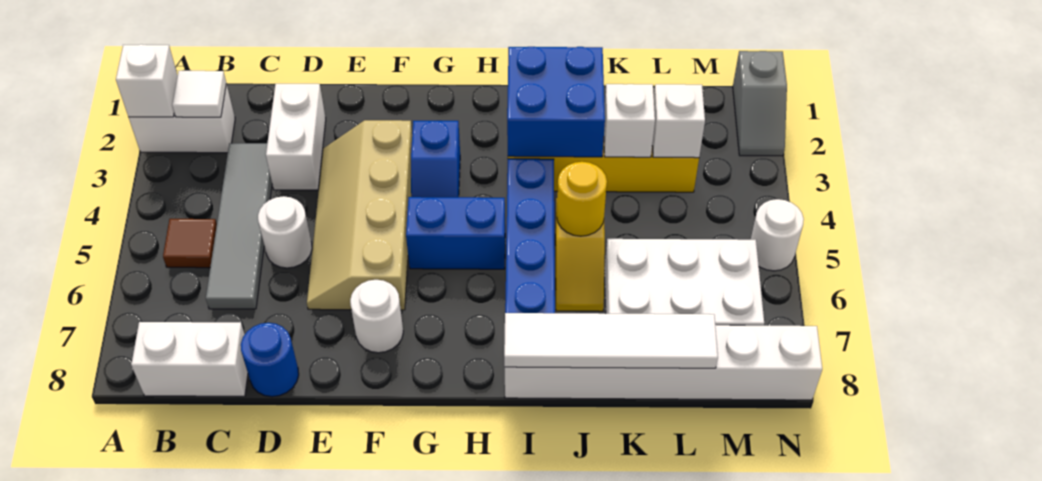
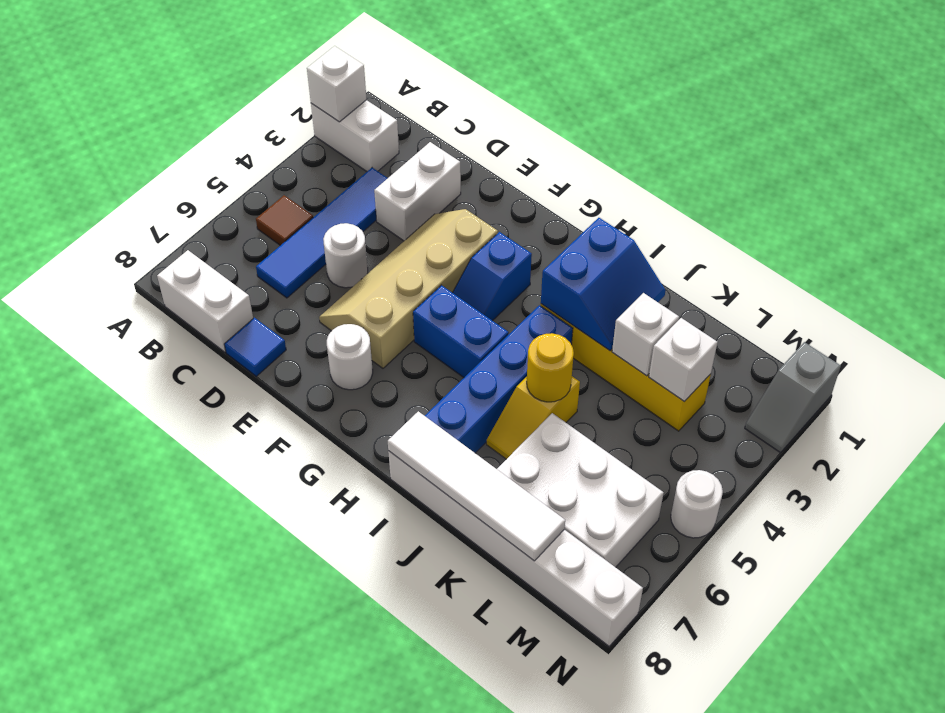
white 1x1 tile [172,71,227,117] -> none
grey 1x4 tile [206,143,272,309] -> blue 1x4 tile [256,168,388,298]
blue 1x1 round brick [241,323,299,397] -> blue 1x1 tile [224,318,286,376]
blue 2x2 brick [507,47,605,157] -> blue 2x2 slope [541,218,666,351]

